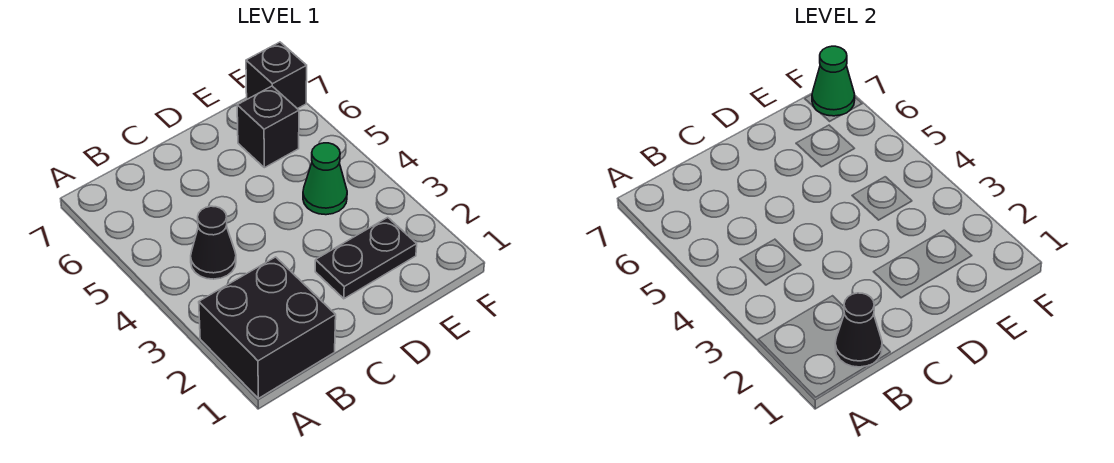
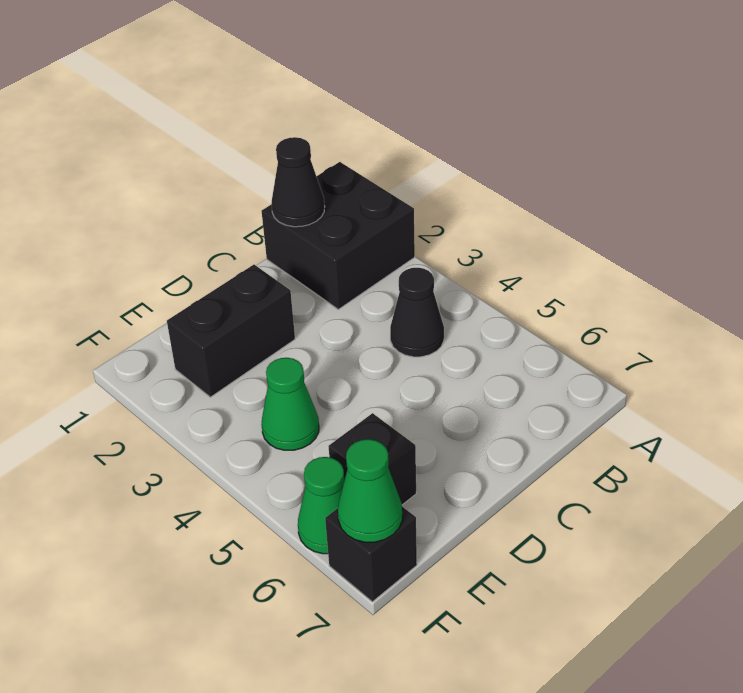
black 1x2 plate [315,217,417,299] -> black 1x2 brick [167,265,295,397]
none -> green 1x1 cone [298,457,344,554]

